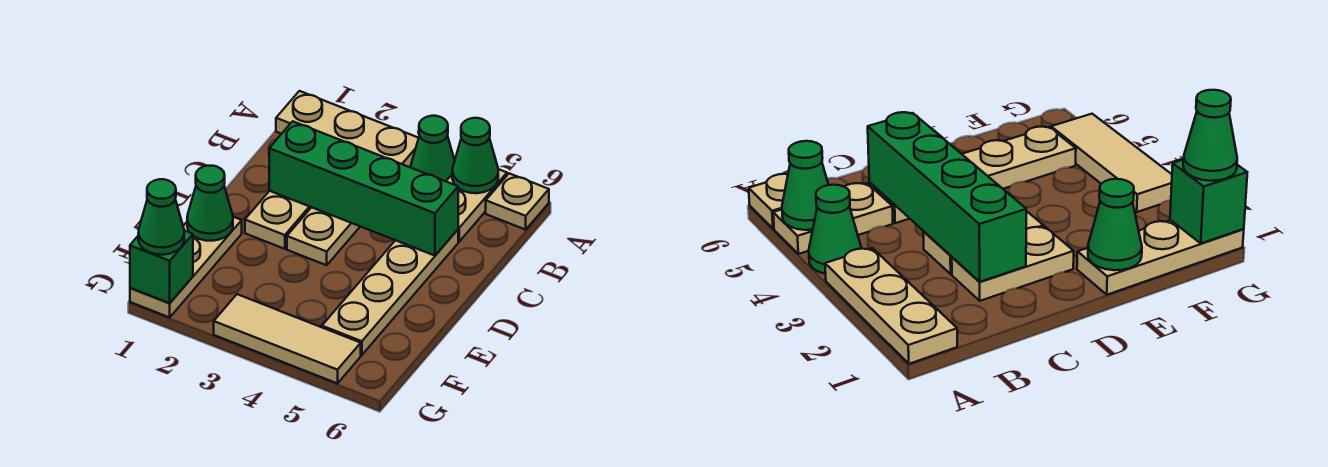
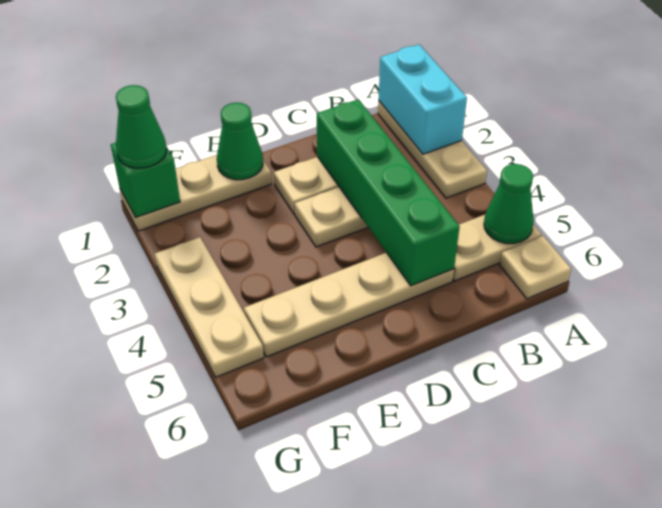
none -> cyan 1x2 brick [378,45,467,154]
green 1x1 cone [411,116,455,181] -> none
tan 1x3 tile [214,294,361,383] -> tan 1x3 plate [155,237,264,377]

